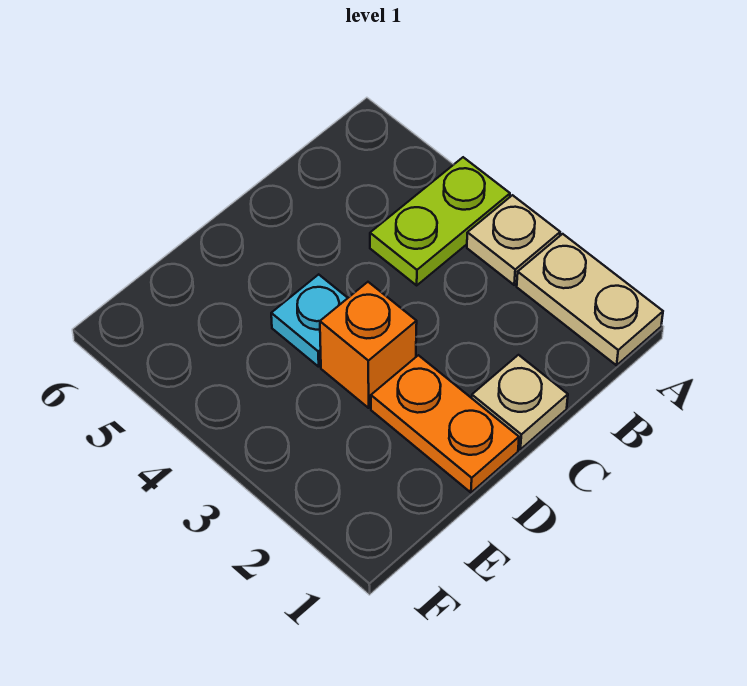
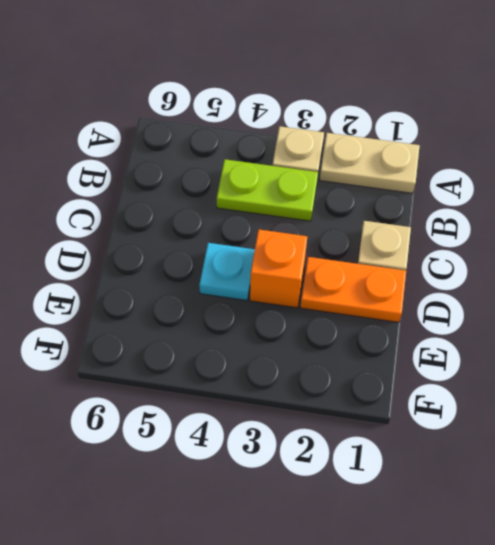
lime 1x2 plate [370,157,510,285] -> lime 1x2 plate turned to [217,159,318,221]

